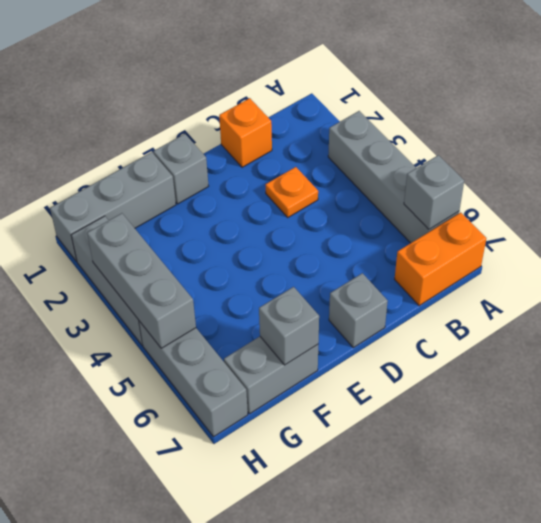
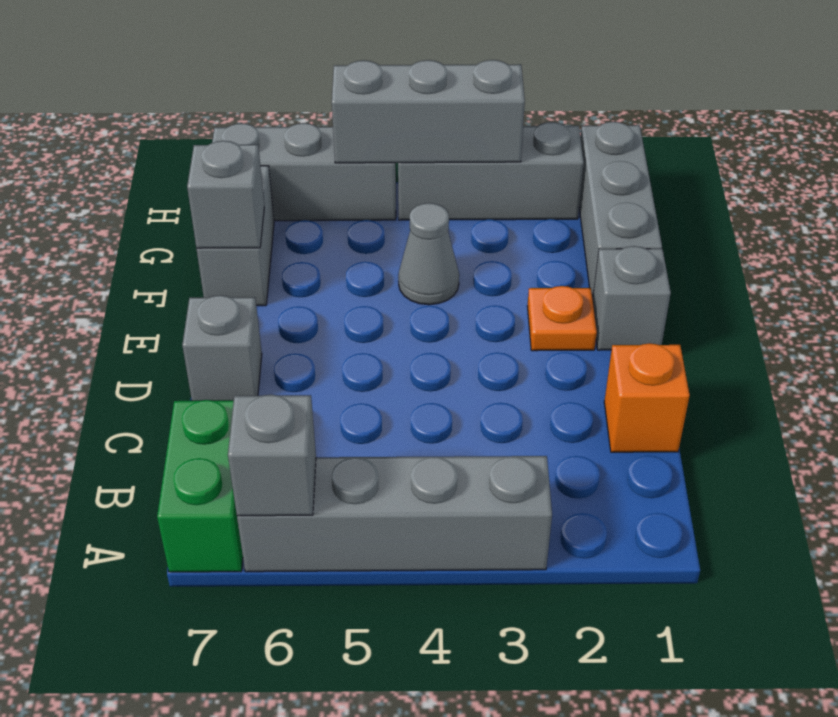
orange 1x2 brick [395,212,486,306] -> green 1x2 brick [157,400,243,572]
orange 1x1 plate [265,167,318,217] -> orange 1x1 plate moved to [527,286,597,351]
none -> grey 1x1 cone [398,203,459,305]

